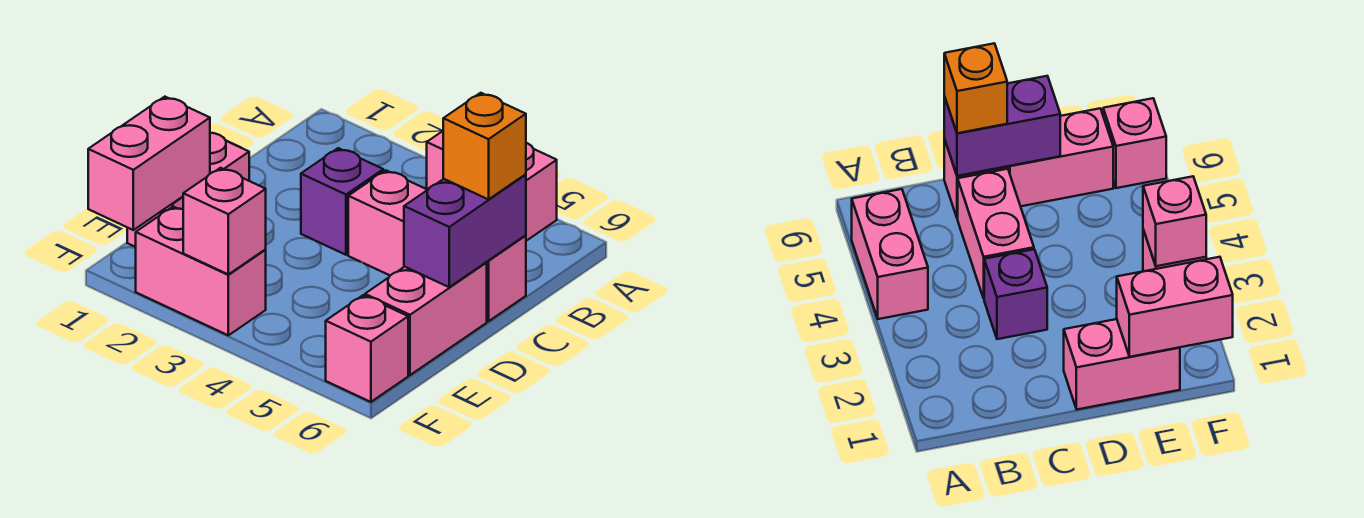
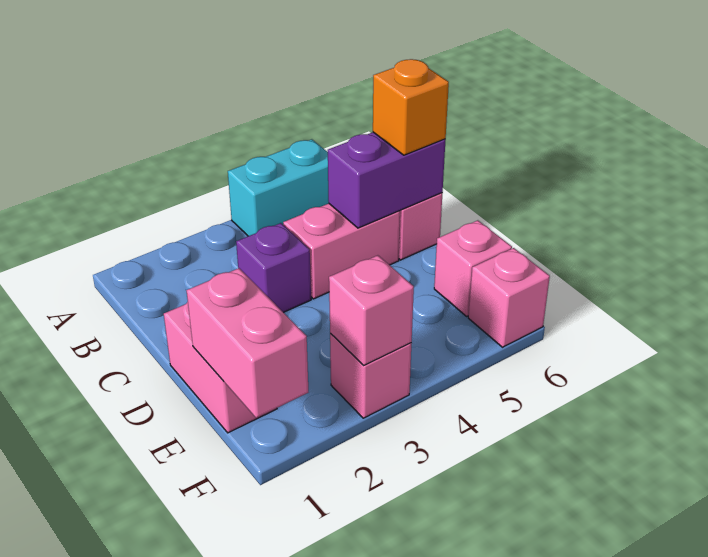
pink 1x2 brick [427,131,557,241] -> cyan 1x2 brick [228,139,329,236]
purple 1x2 brick [404,175,526,287] -> purple 1x2 brick turned to [328,132,446,228]
pink 1x2 brick [365,263,487,375] -> pink 1x1 brick [434,220,512,316]
pink 1x2 brick [136,207,266,335] -> pink 1x1 brick [330,334,412,418]

